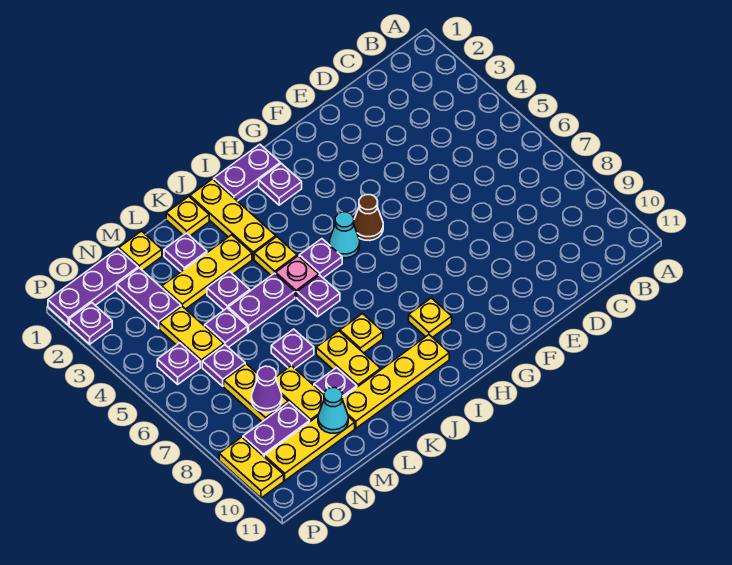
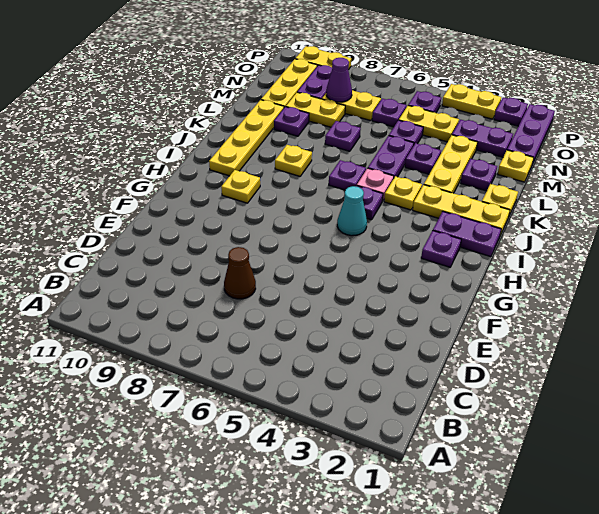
brown 1x1 cone [354,195,383,241] -> brown 1x1 cone moved to [224,247,256,299]
purple 1x2 plate [214,144,280,201] -> purple 1x2 plate turned to [433,212,501,257]
yellow 1x2 plate [316,331,381,387] -> yellow 1x2 plate moved to [442,84,501,119]
cyan 1x1 cone [318,387,348,433] -> none

